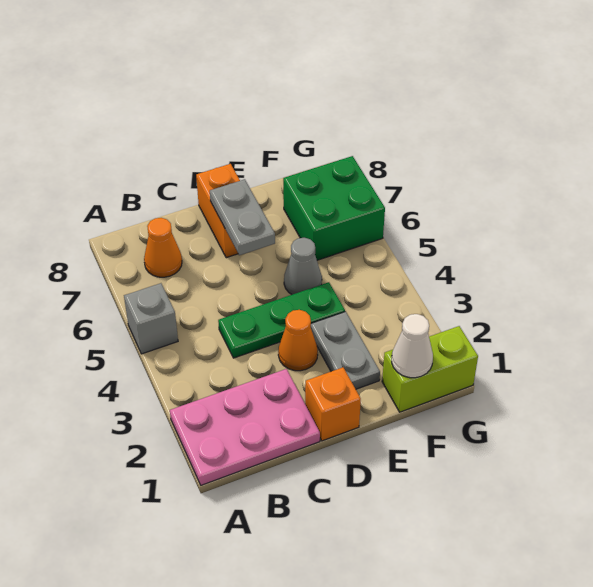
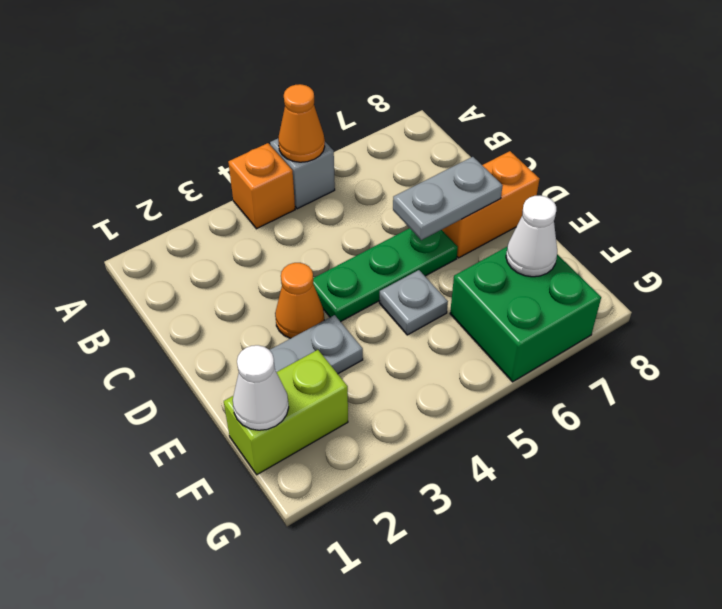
pink 2x3 plate [170,369,320,485] -> none
orange 1x1 cone [144,218,182,277] -> orange 1x1 cone moved to [278,84,325,162]
green 1x3 plate [218,282,345,358] -> green 1x3 plate turned to [313,228,458,322]
orange 1x1 brick [305,367,361,441] -> orange 1x1 brick moved to [228,143,295,229]
grey 1x1 cone [284,238,322,295] -> grey 1x1 plate [379,270,448,335]
lime 1x2 brick [382,326,478,412] -> lime 1x2 brick turned to [224,350,348,475]
none -> white 1x1 cone [506,196,557,277]

